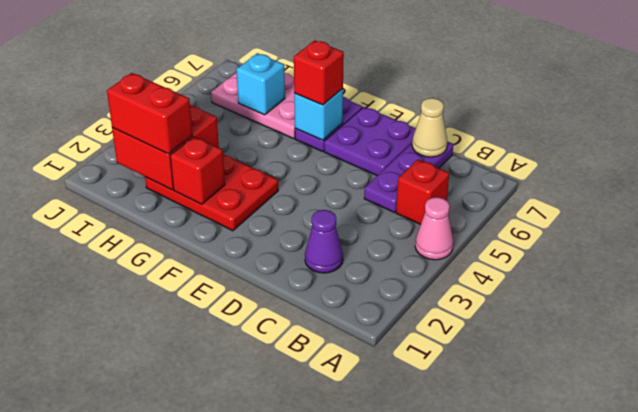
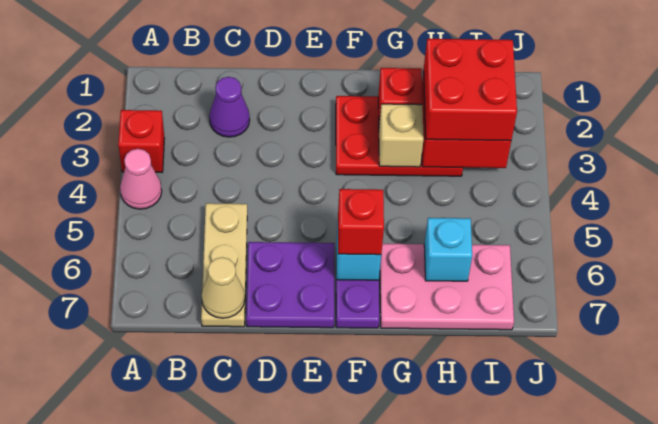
red 1x1 brick [396,160,449,224] -> red 1x1 brick moved to [118,110,164,173]
purple 1x3 plate [364,141,453,213] -> tan 1x3 plate [201,203,247,327]
none -> tan 1x1 brick [379,104,424,167]
red 1x2 brick [107,73,192,154] -> red 2x2 brick [424,39,517,141]

